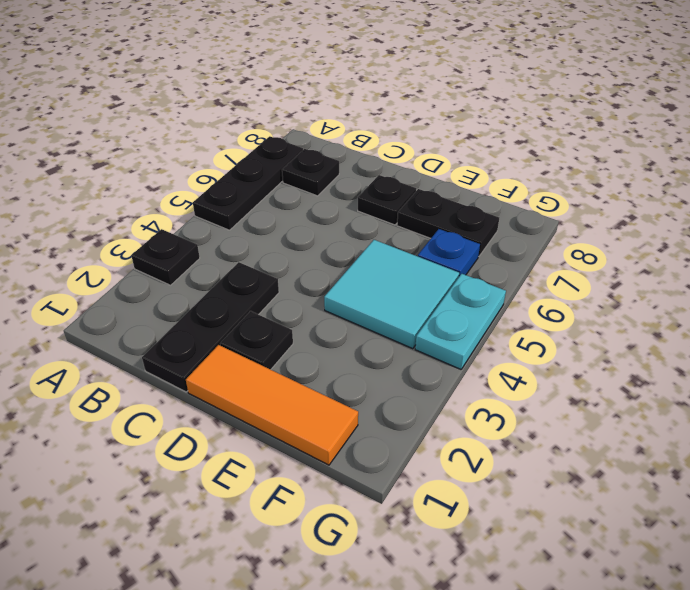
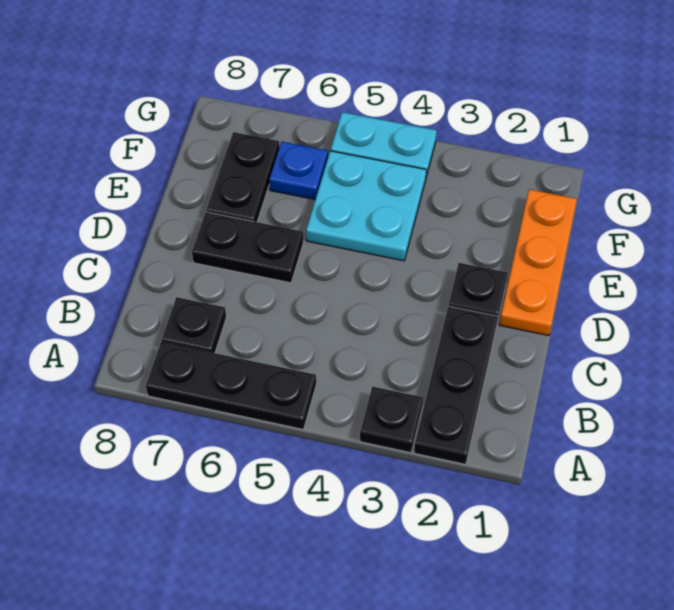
black 1x3 plate [142,262,279,392] -> black 1x3 plate turned to [414,306,498,464]
orange 1x3 tile [186,345,358,465] -> orange 1x3 plate [500,189,577,335]
black 1x1 plate [358,175,416,225] -> black 1x2 plate [192,212,304,283]
cyan 2x2 tile [324,240,459,349] -> cyan 2x2 plate [306,151,426,261]

